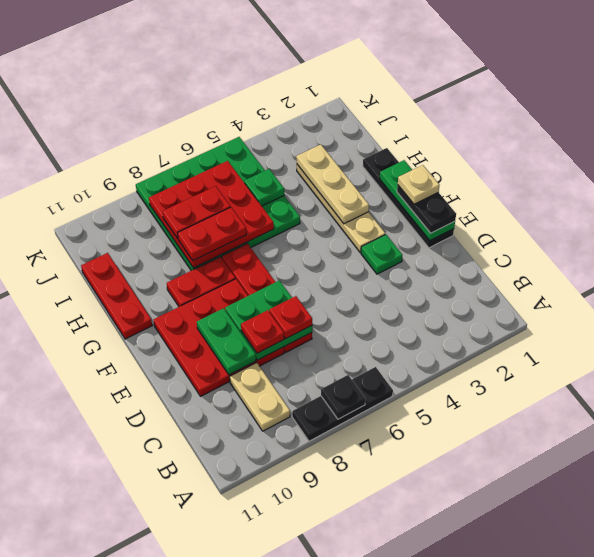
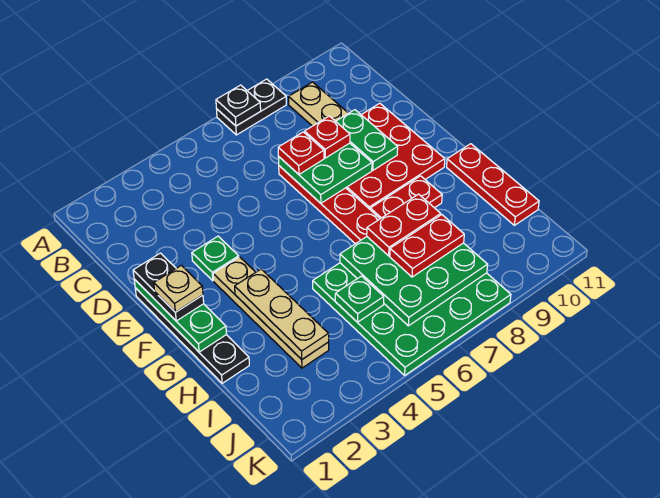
black 1x3 plate [292,367,393,441] -> black 1x2 plate [217,79,286,135]
red 3x3 plate [149,161,274,268] -> green 3x3 plate [340,237,488,326]

